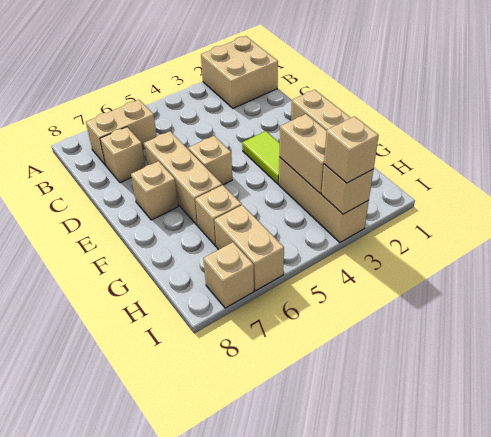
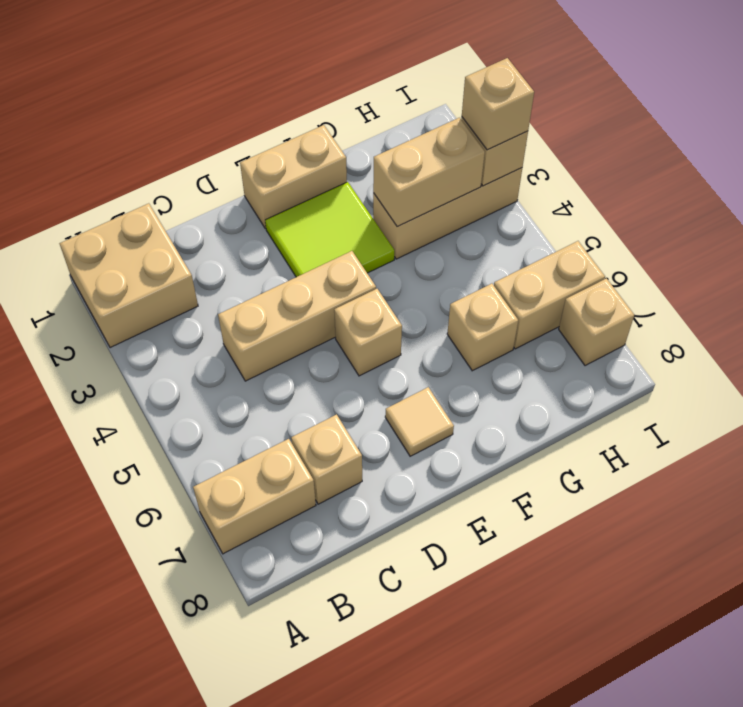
tan 1x2 brick [86,100,157,165] -> tan 1x2 brick turned to [193,439,316,554]
tan 1x3 brick [144,131,222,226] -> tan 1x3 brick moved to [218,251,376,381]
lime 1x2 tile [242,131,280,184] -> lime 2x2 tile [265,182,394,277]
tan 1x1 brick [131,161,178,220] -> tan 1x1 tile [385,387,454,456]

